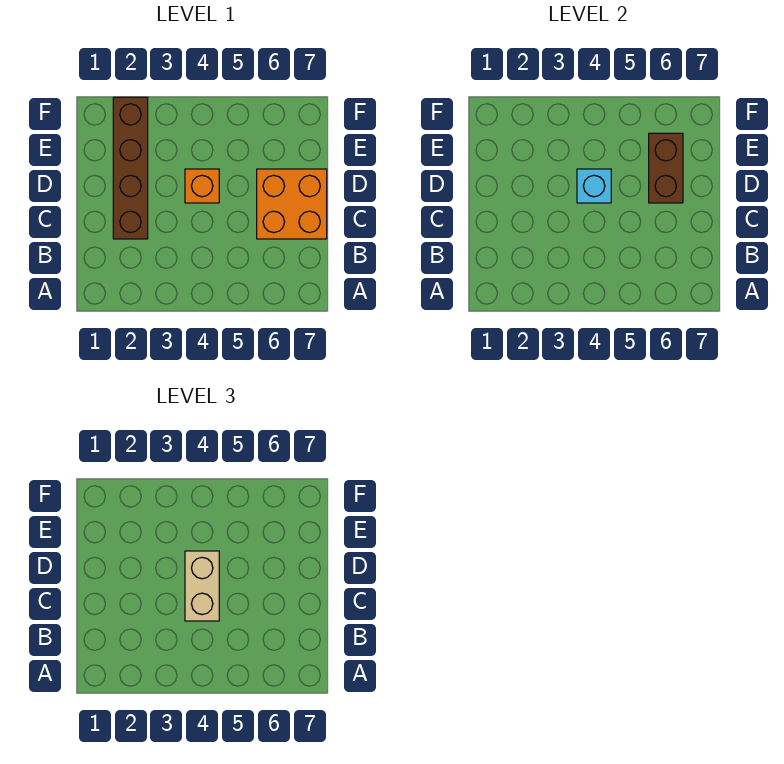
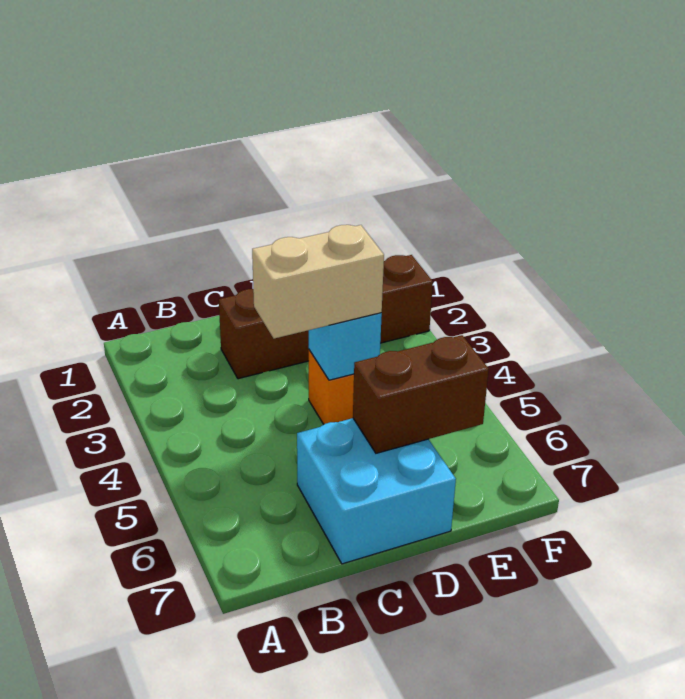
orange 2x2 brick [257,169,327,239] -> cyan 2x2 brick [297,418,456,564]

